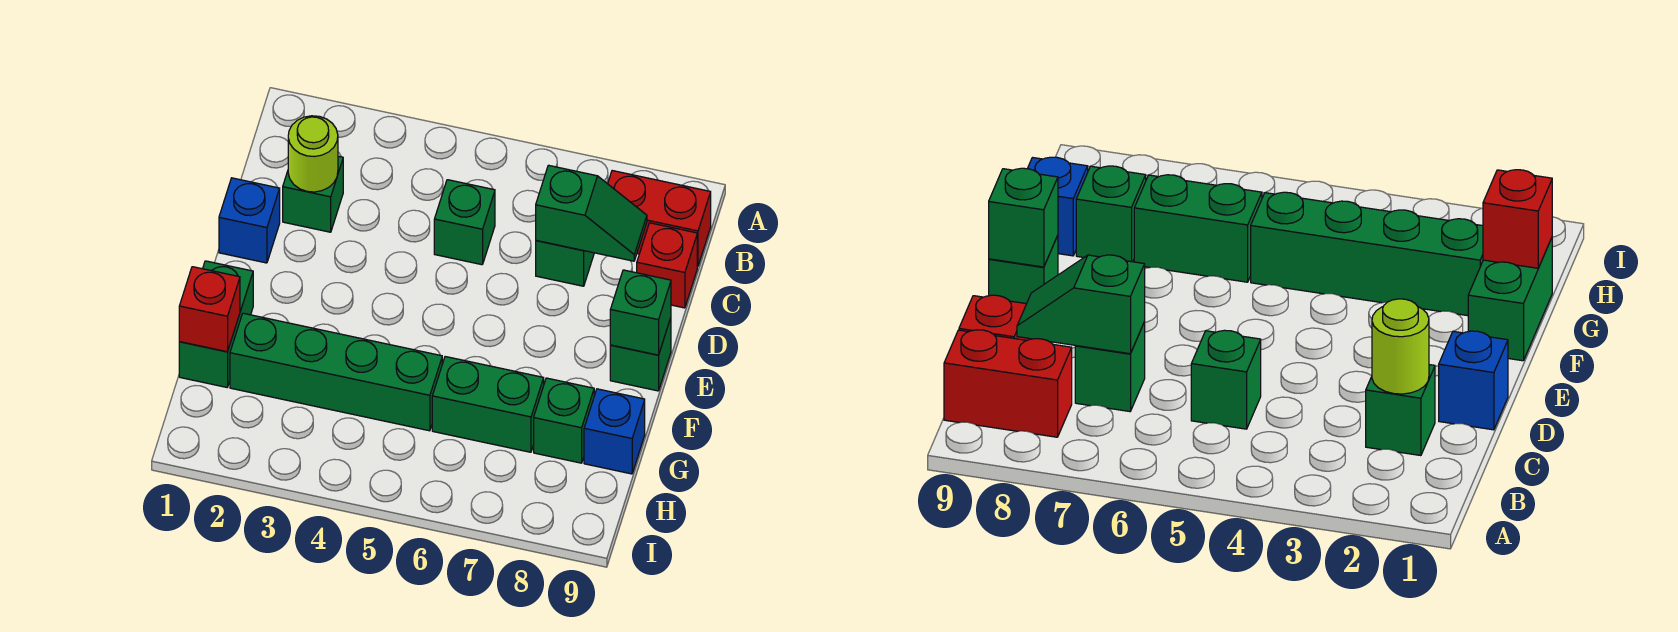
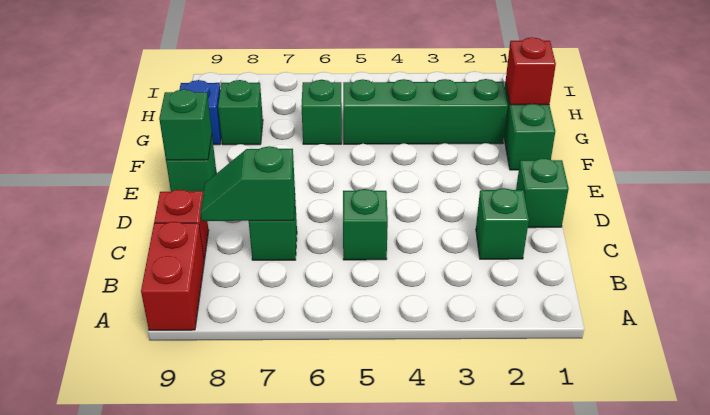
red 1x2 brick [608,171,711,266] -> red 1x2 brick turned to [141,222,204,330]
lime 1x1 round brick [288,116,338,192] -> none
blue 1x1 brick [219,178,280,263] -> green 1x1 brick [516,158,569,228]
green 1x2 brick [432,357,544,452] -> green 1x1 brick [301,80,342,144]

